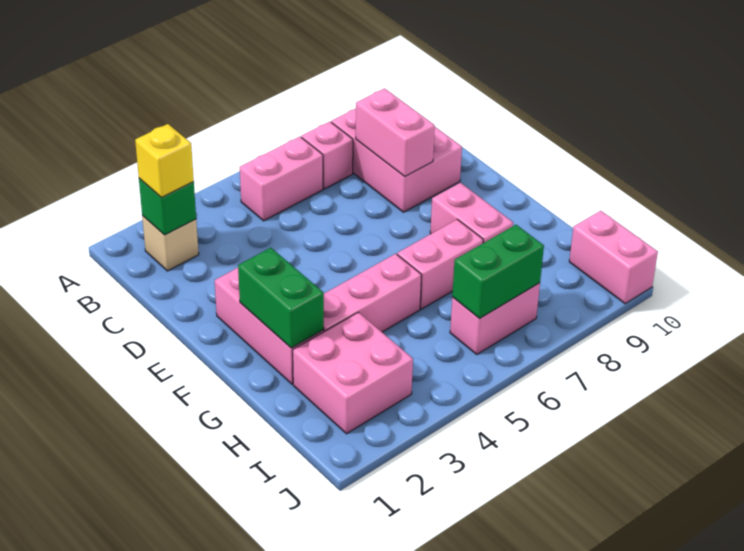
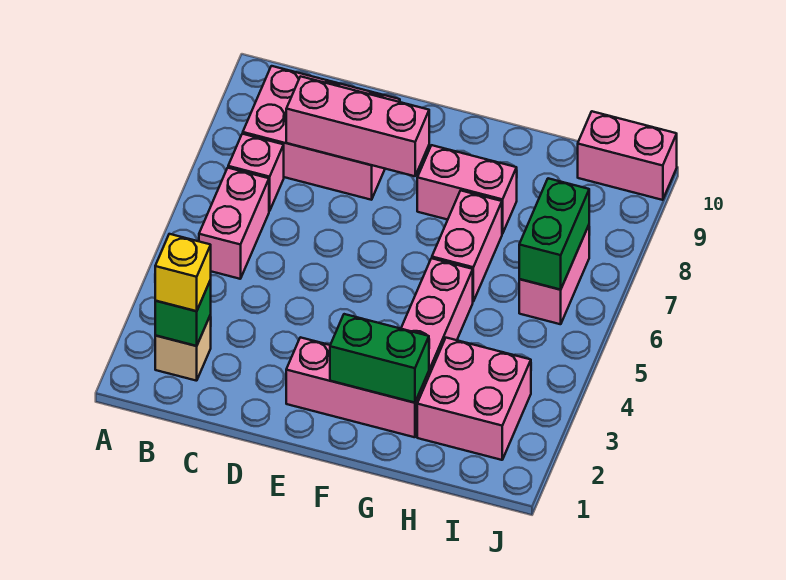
pink 1x2 brick [356,88,435,176] -> pink 1x3 brick [286,76,429,176]

